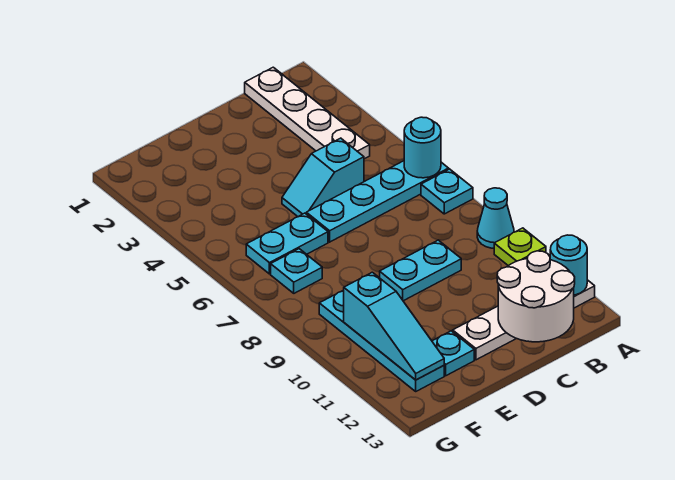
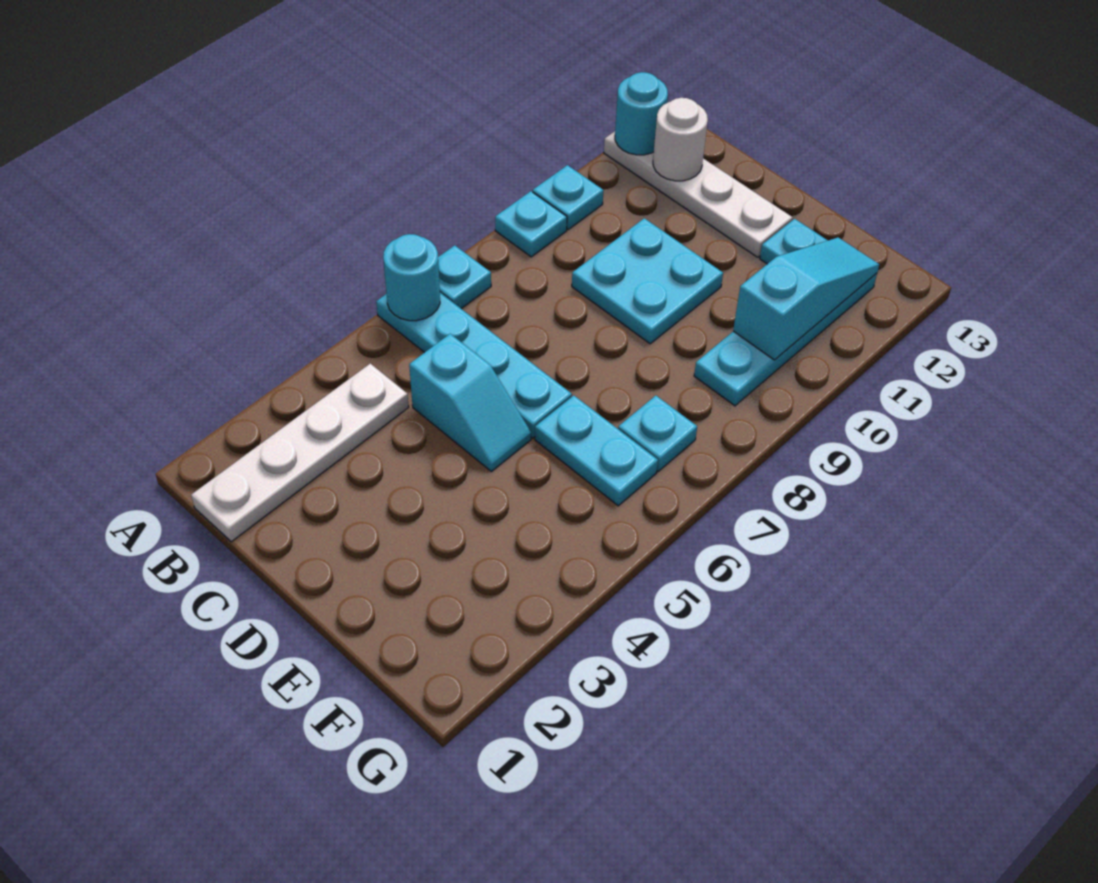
cyan 1x1 cone [477,188,514,248] -> cyan 1x1 plate [495,191,567,257]
lime 1x1 plate [494,228,546,266] -> cyan 1x1 plate [533,165,603,229]
white 2x2 round brick [497,251,575,342] -> white 1x1 round brick [653,98,708,181]
cyan 1x2 plate [380,240,461,301] -> cyan 2x2 plate [572,218,723,344]

